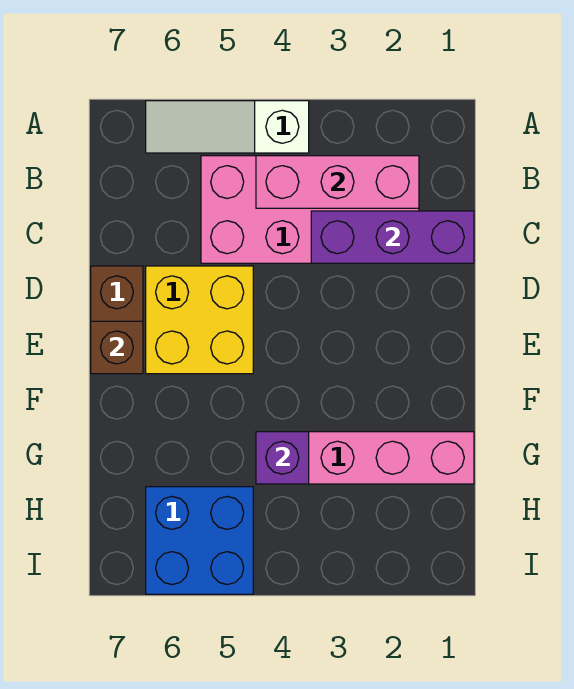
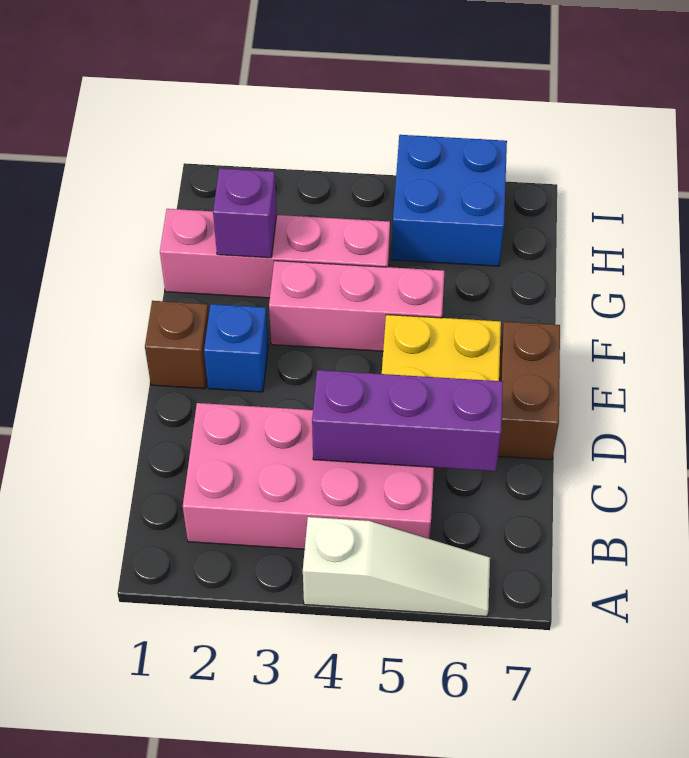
pink 1x3 brick [256,156,419,208] -> pink 1x3 brick moved to [269,261,444,351]
purple 1x3 brick [311,211,474,263] -> purple 1x3 brick moved to [312,370,503,471]
none -> blue 1x1 brick [204,304,268,392]
brown 1x1 brick [91,321,143,374] -> brown 1x1 brick moved to [145,301,209,389]
purple 1x1 brick [256,432,309,484] -> purple 1x1 brick moved to [213,168,277,258]

